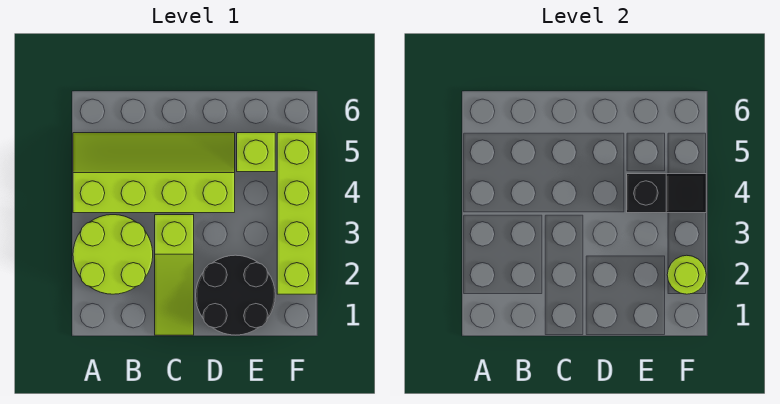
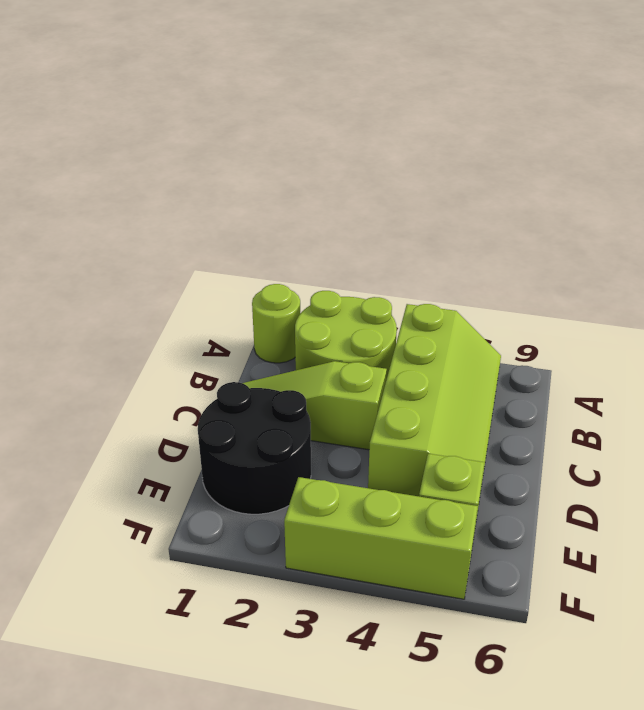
black 1x2 slope [627,174,706,213] -> none
lime 1x4 brick [277,133,316,294] -> lime 1x3 brick [284,477,478,599]
lime 1x1 round brick [667,255,706,294] -> lime 1x1 round brick moved to [252,284,300,363]

